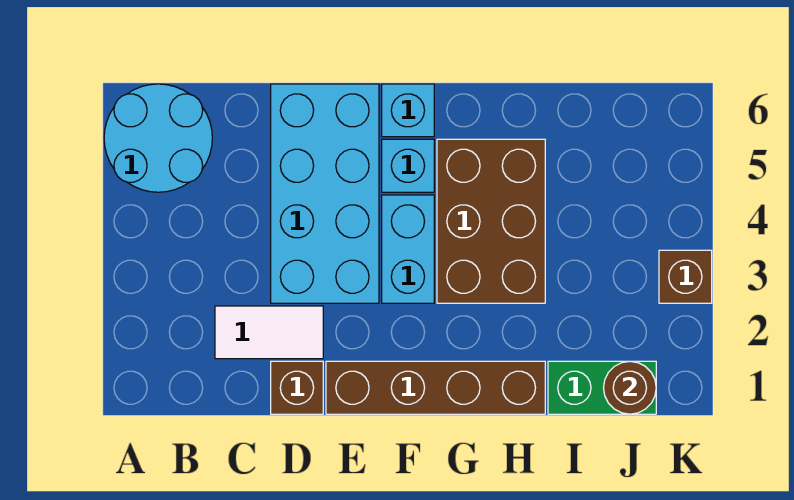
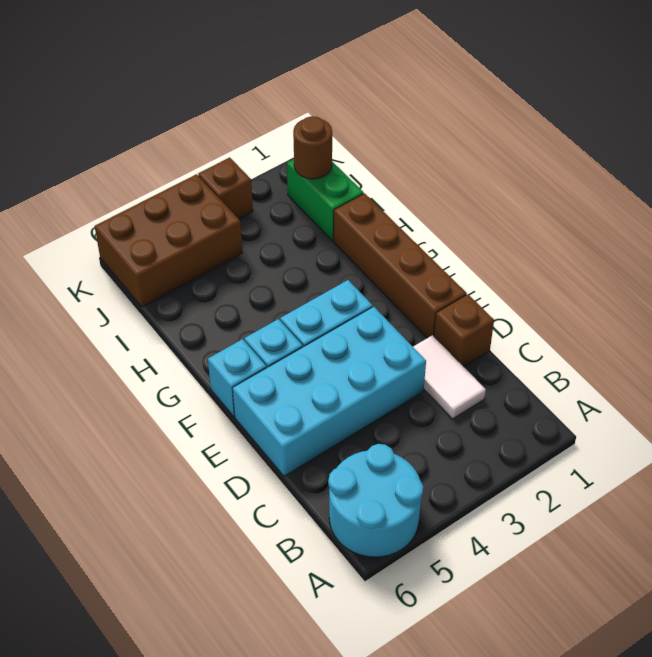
brown 2x3 brick [437,139,545,303] -> brown 2x3 brick moved to [95,174,243,307]

